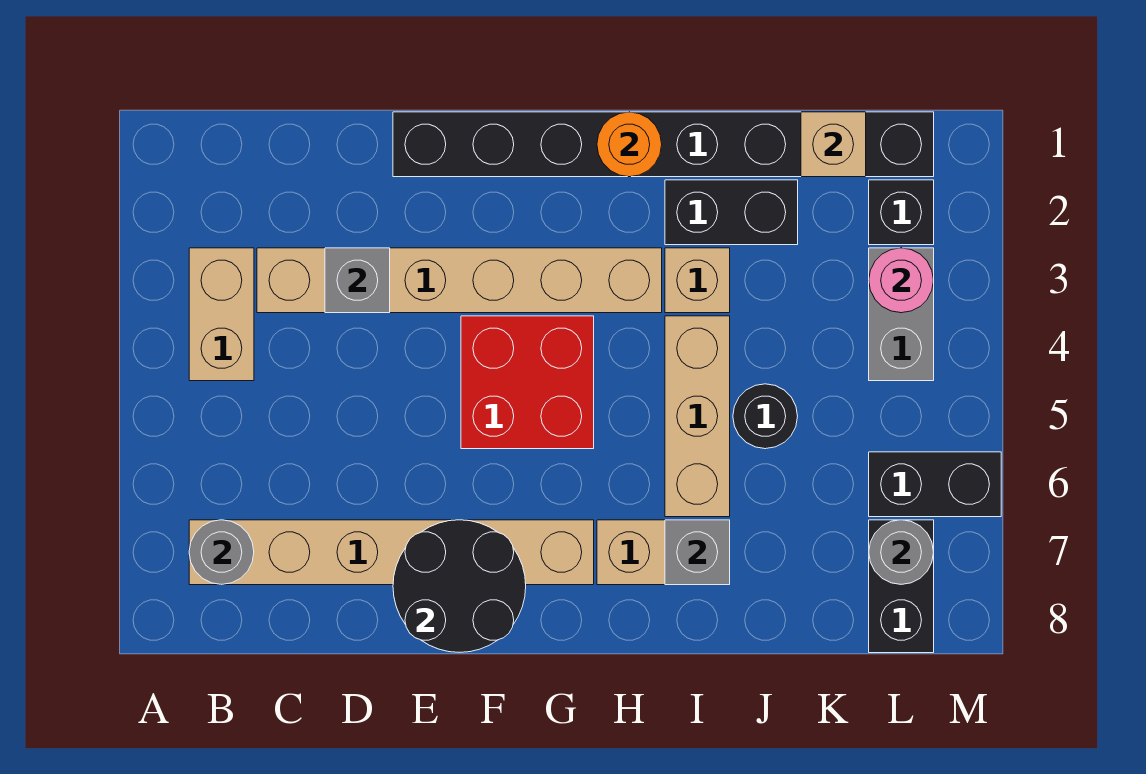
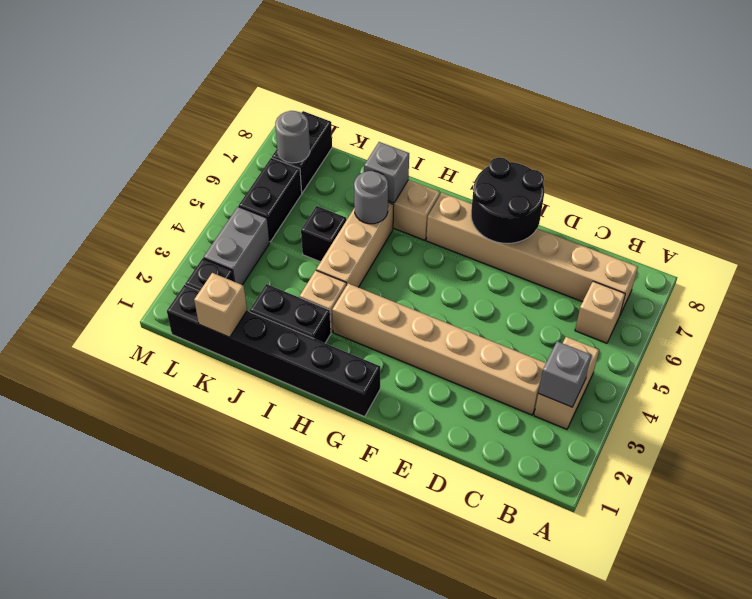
none -> tan 1x1 brick [575,281,625,343]
grey 1x1 round brick [189,520,254,585] -> grey 1x1 round brick moved to [354,171,388,224]
grey 1x1 brick [325,248,390,313] -> grey 1x1 brick moved to [538,341,591,407]
black 1x8 brick [393,112,934,177] -> black 1x6 brick [167,285,380,417]
red 2x2 brick [461,316,594,449] -> none
orange 1x1 round brick [597,112,662,177] -> none
black 1x1 round brick [733,384,798,449] -> black 1x1 brick [301,206,346,262]
pink 1x1 round brick [869,248,933,313] -> none
black 1x2 brick [869,452,1001,517] -> black 1x2 brick turned to [239,158,302,242]

